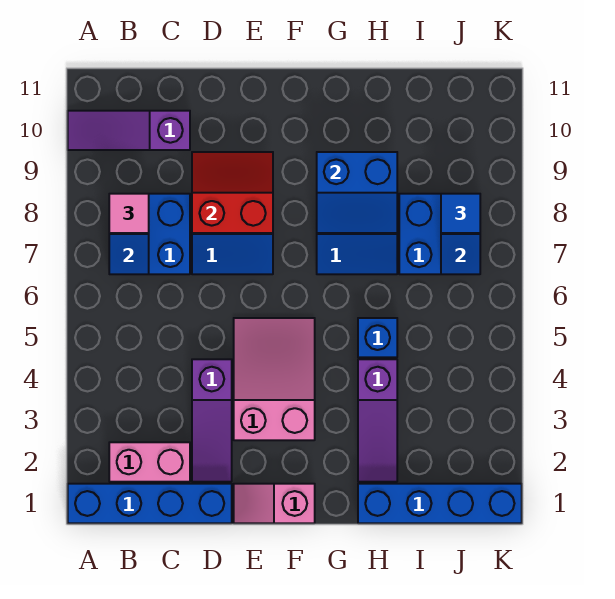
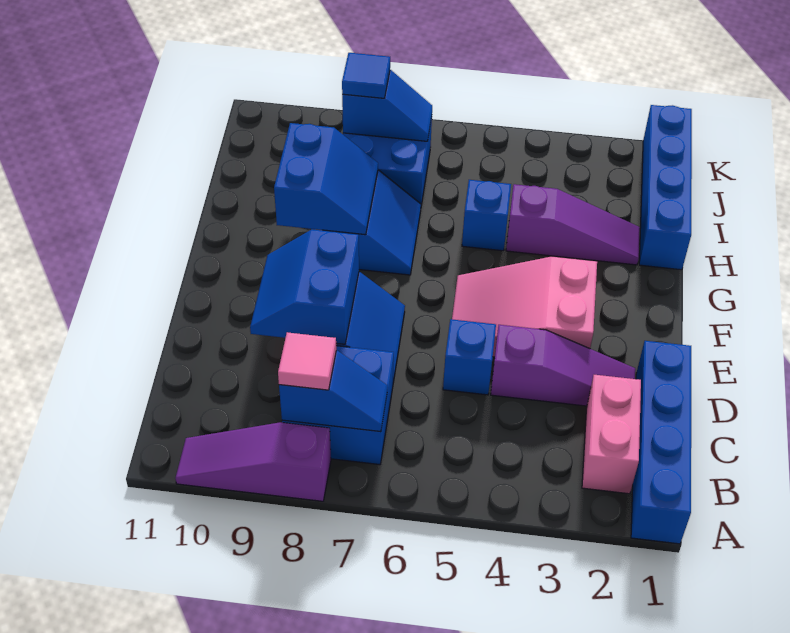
purple 1x3 slope [68,111,190,150] -> purple 1x3 slope turned to [175,422,331,501]
none -> blue 1x1 brick [443,319,496,395]
red 2x2 slope [192,152,273,233] -> blue 2x2 slope [250,229,359,344]
pink 1x2 slope [234,484,315,523] -> none

